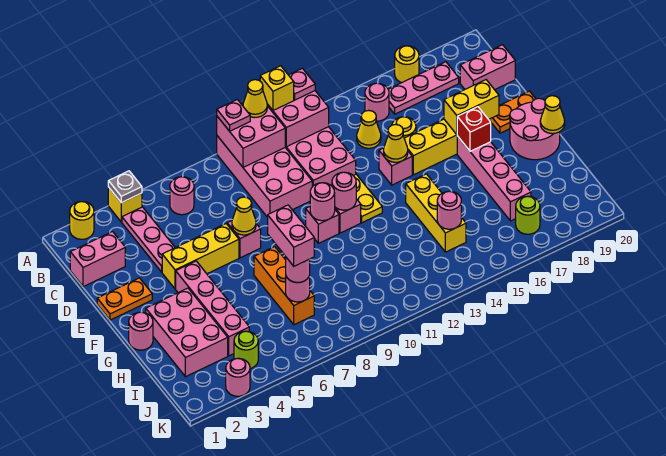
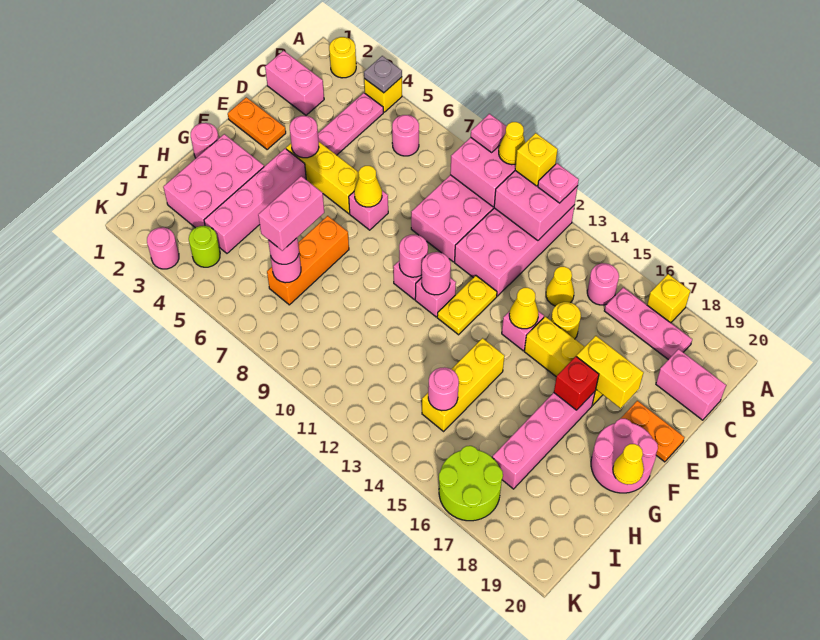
yellow 1x1 round brick [395,46,419,83] -> yellow 1x1 brick [647,274,691,323]
none -> pink 1x1 round brick [290,116,319,158]
lime 1x1 round brick [516,196,540,234] -> lime 2x2 round brick [439,446,503,521]

